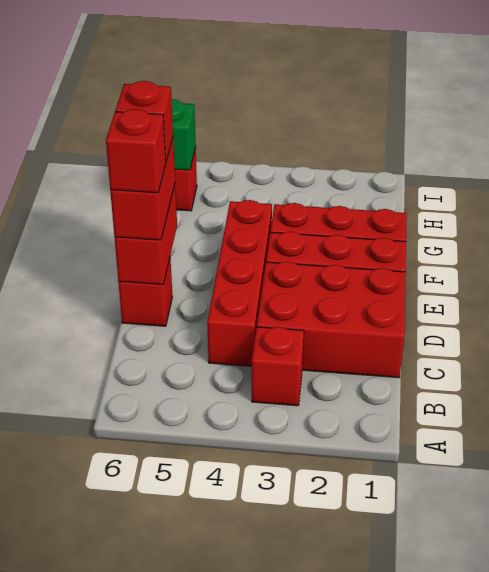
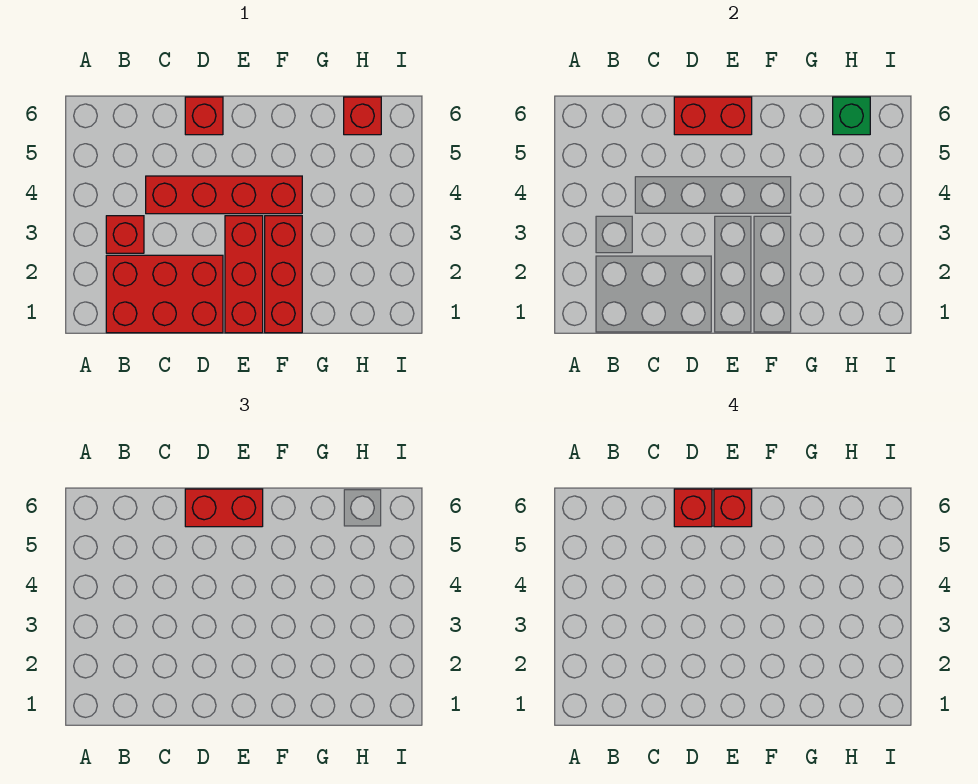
red 2x3 brick [257,262,406,378] -> red 2x3 brick turned to [106,255,223,333]

